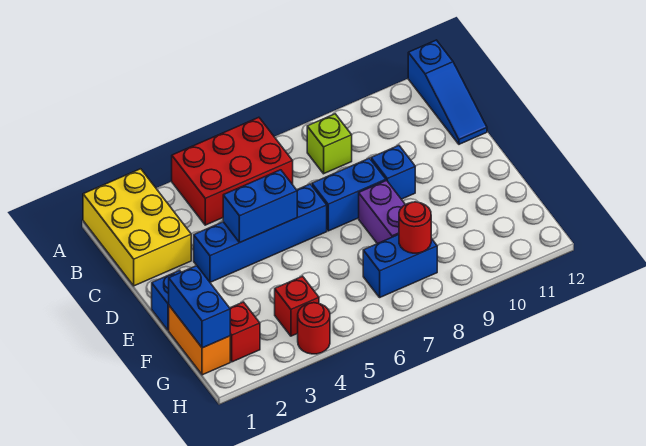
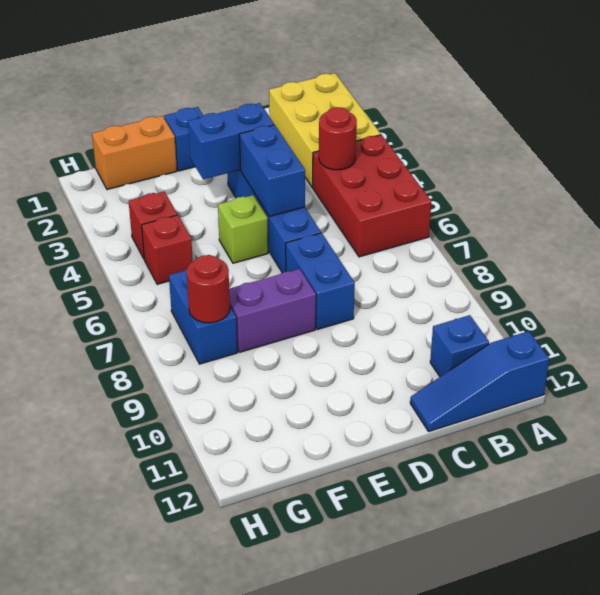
yellow 2x3 brick [83,169,191,286] -> yellow 2x3 brick turned to [269,73,381,187]
lime 1x1 brick [307,114,352,174] -> lime 1x1 brick moved to [218,195,268,263]
blue 1x1 brick [371,146,415,199] -> blue 1x1 brick moved to [430,315,489,377]
blue 1x2 brick [169,266,230,348] -> blue 1x2 brick moved to [188,103,274,179]
red 1x1 brick [230,302,260,362] -> red 1x1 brick moved to [142,215,193,284]
red 1x1 round brick [298,303,330,354] -> red 1x1 round brick moved to [319,107,357,170]

